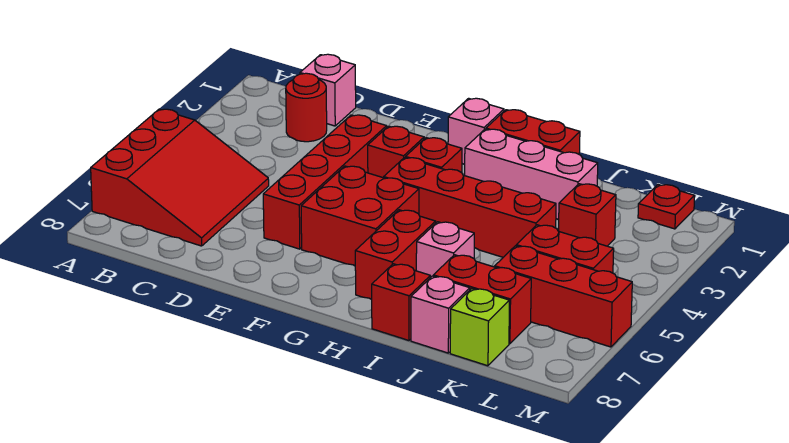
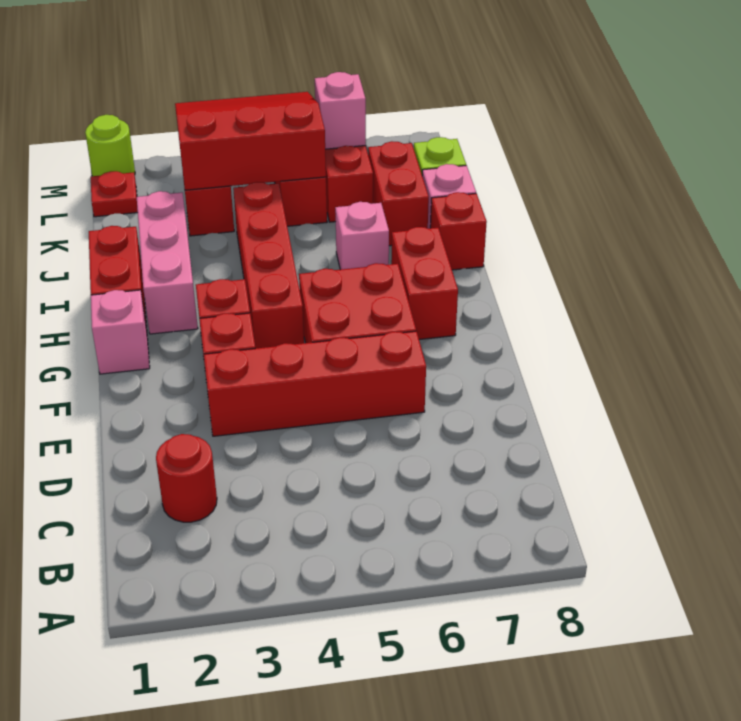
red 3x3 slope [91,109,269,246] -> red 3x3 slope moved to [175,92,326,190]
pink 1x1 brick [300,54,356,126] -> pink 1x1 brick moved to [315,72,366,149]
red 1x2 brick [355,210,436,300] -> red 1x2 brick turned to [391,227,458,340]
none -> lime 1x1 round brick [85,115,135,176]

